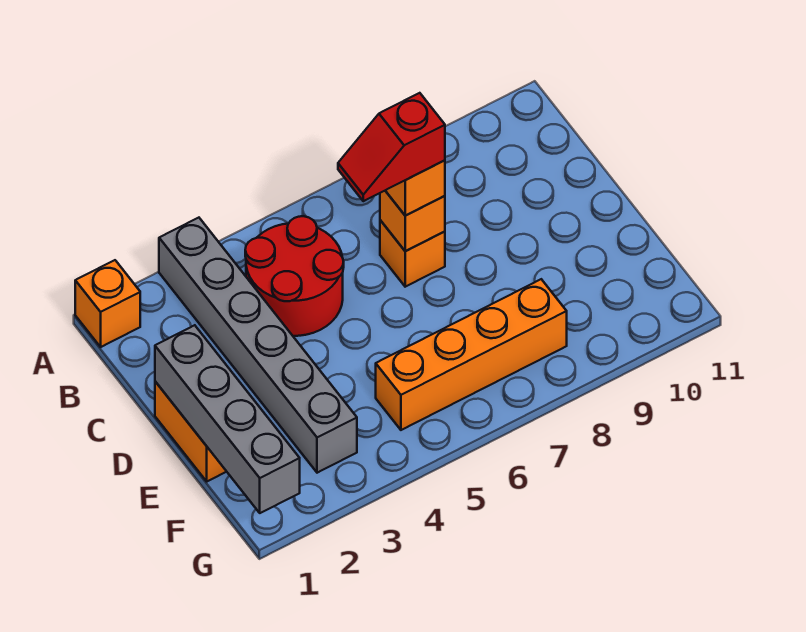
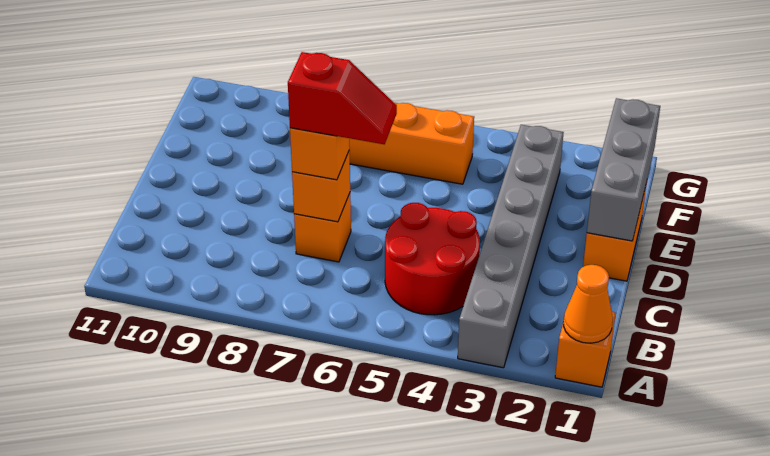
none -> orange 1x1 cone [564,265,613,343]
grey 1x4 brick [155,325,300,513] -> grey 1x3 brick [587,98,660,241]

